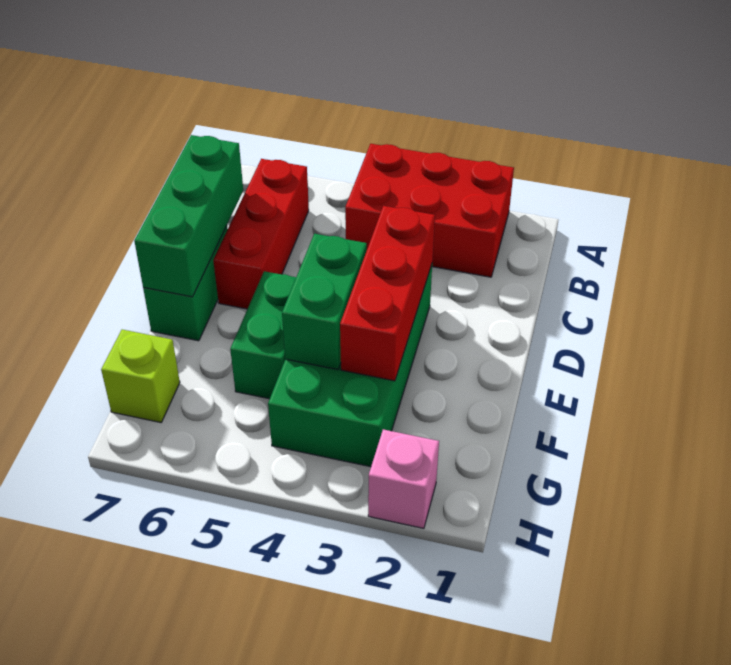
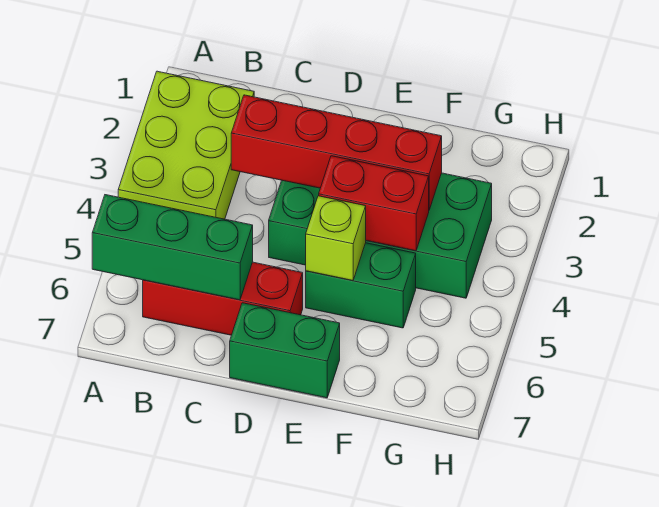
red 2x3 brick [345,144,514,277] -> lime 2x3 brick [118,71,254,219]
green 1x3 brick [134,135,243,297] -> green 1x3 brick moved to [92,195,253,300]
red 1x3 brick [340,206,435,381] -> red 1x4 brick [231,95,442,210]
green 1x2 brick [282,234,367,370] -> red 1x2 brick [319,156,429,251]
lime 1x1 brick [101,330,180,423] -> lime 1x1 brick moved to [306,196,366,280]
pink 1x1 brick [368,429,439,528] -> none

